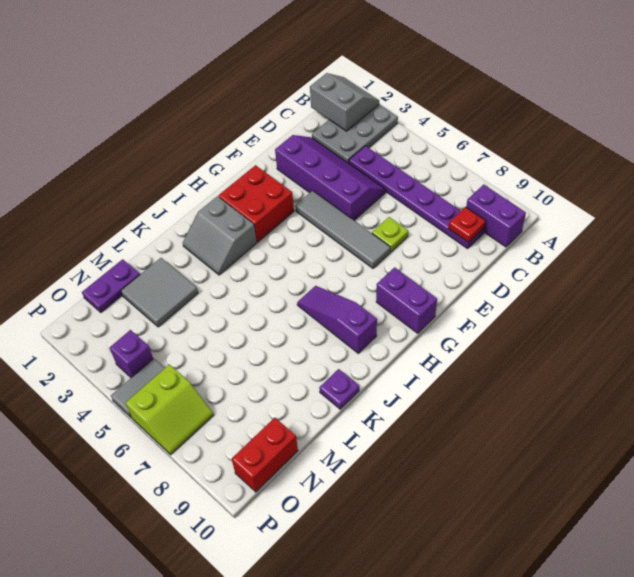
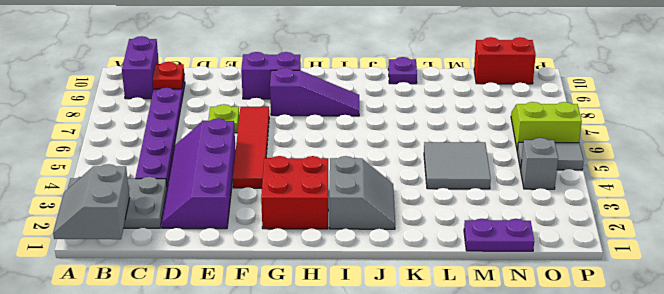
grey 1x4 tile [295,191,390,268] -> red 1x4 tile [233,107,269,188]
purple 1x2 brick [376,267,437,333] -> purple 1x2 brick turned to [241,52,301,99]
purple 1x3 slope [297,286,377,353] -> purple 1x3 slope turned to [270,68,359,116]
grey 2x2 tile [121,258,198,327] -> grey 2x2 tile moved to [424,142,491,189]
purple 1x1 brick [110,330,153,378] -> grey 1x1 brick [520,138,558,189]

